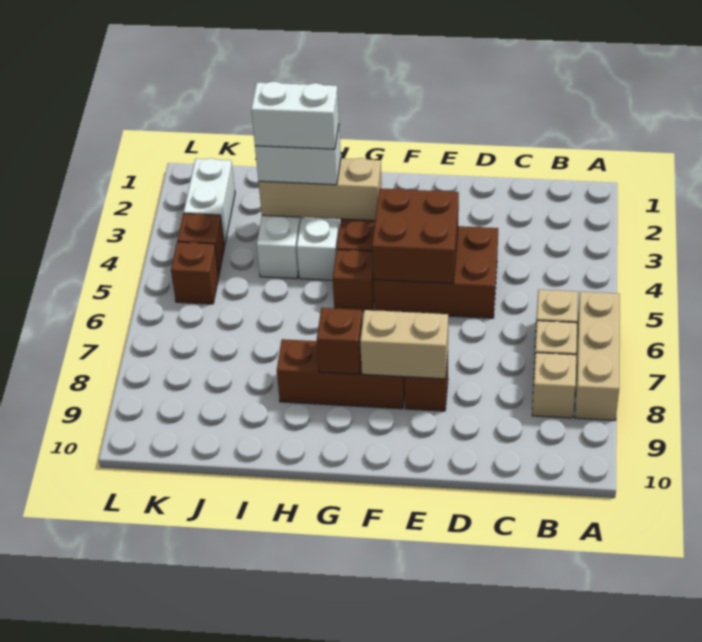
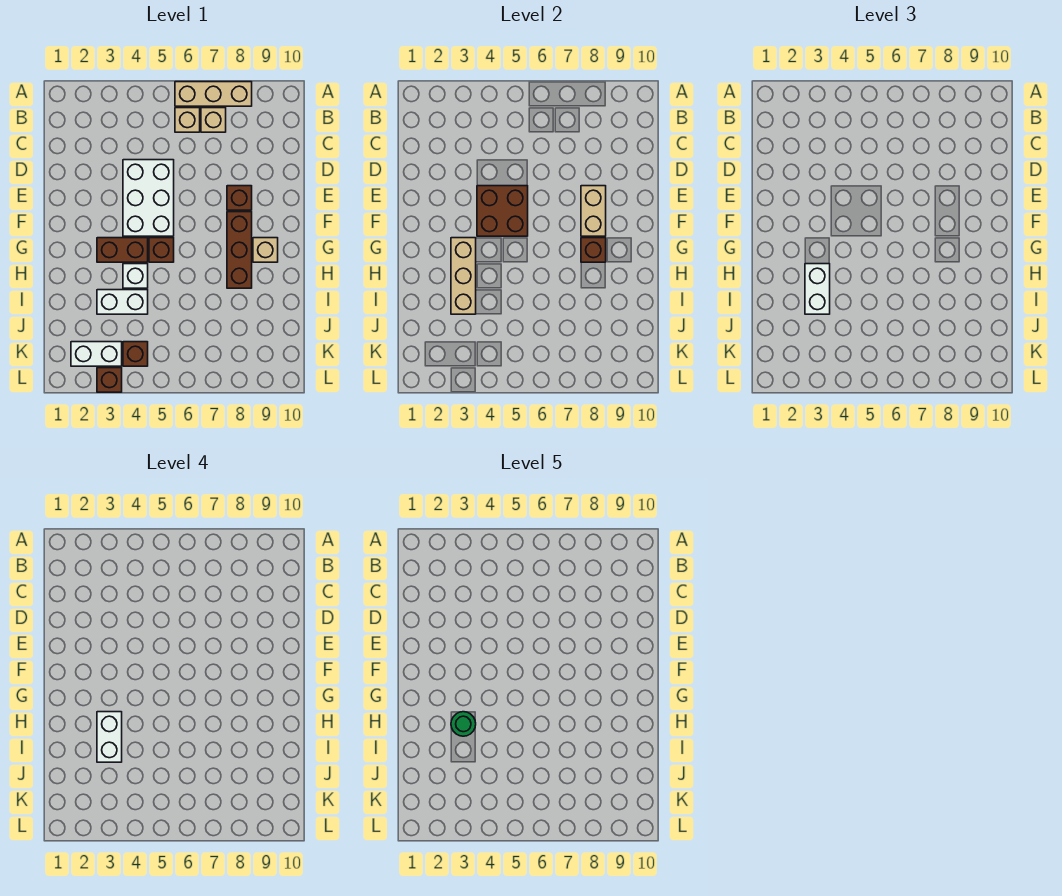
tan 1x1 brick [532,353,576,418] -> tan 1x1 brick moved to [253,238,278,262]
brown 2x3 brick [373,226,498,318] -> white 2x3 brick [123,160,174,236]
none -> green 1x1 round brick [451,712,476,736]
brown 1x1 brick [171,242,219,304] -> brown 1x1 brick moved to [97,368,122,392]

